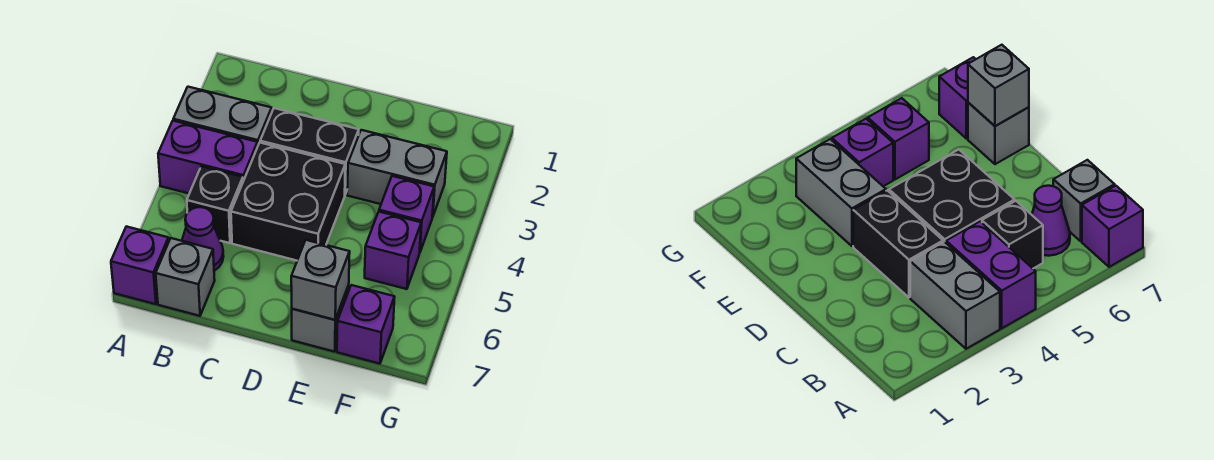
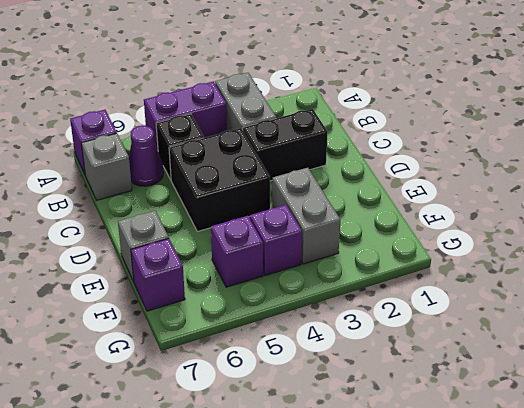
purple 1x2 brick [158,121,258,194] -> purple 1x2 brick turned to [144,82,227,149]
black 1x2 brick [260,108,359,194] -> black 1x2 brick turned to [243,109,328,181]
grey 1x1 brick [291,240,350,320] -> none

